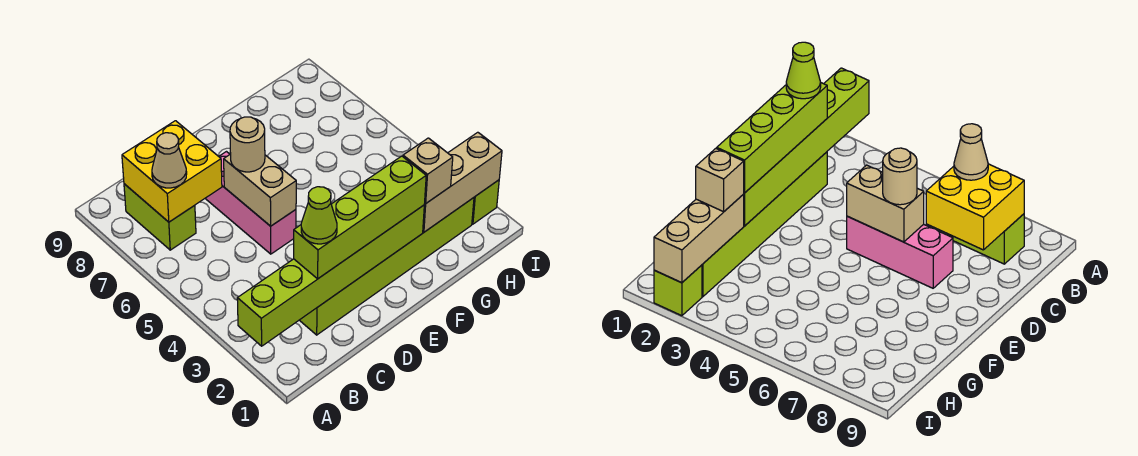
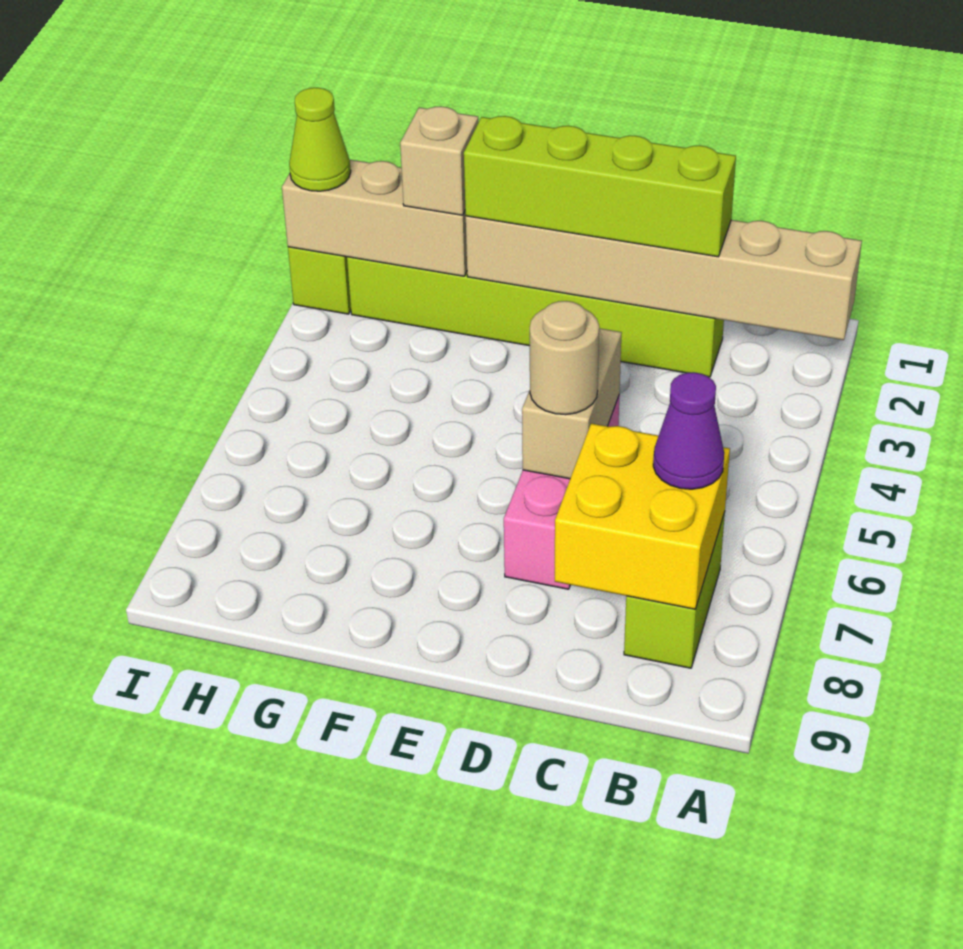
lime 1x6 brick [237,205,424,346] -> tan 1x6 brick [466,216,862,340]
tan 1x1 cone [152,133,187,188] -> purple 1x1 cone [653,372,724,489]
lime 1x1 cone [301,187,337,244] -> lime 1x1 cone moved to [289,88,351,191]

